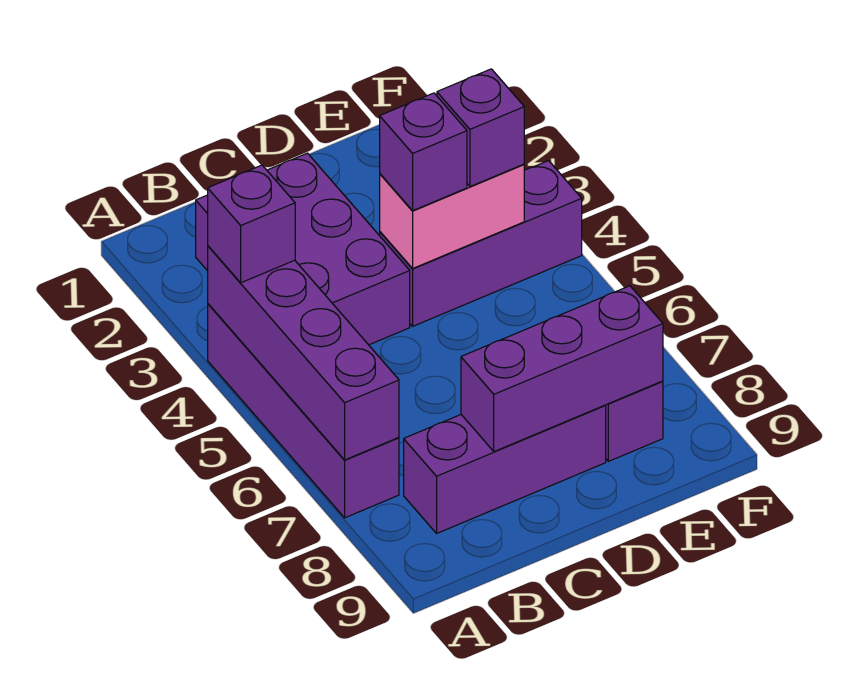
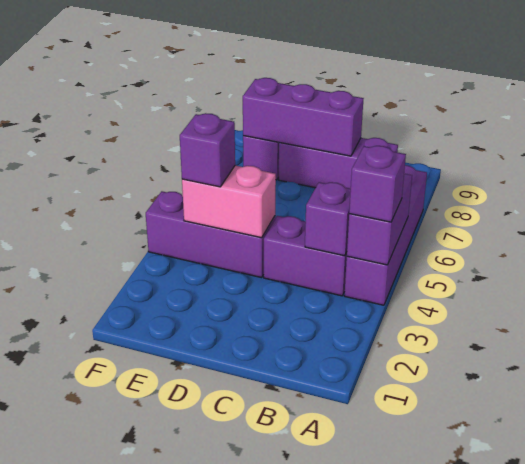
purple 1x4 brick [208,246,399,460] -> purple 1x2 brick [347,174,412,265]
purple 2x3 brick [196,153,410,345] -> purple 1x2 brick [264,216,347,296]
purple 1x1 brick [380,93,467,210] -> purple 1x1 brick moved to [305,182,351,256]

